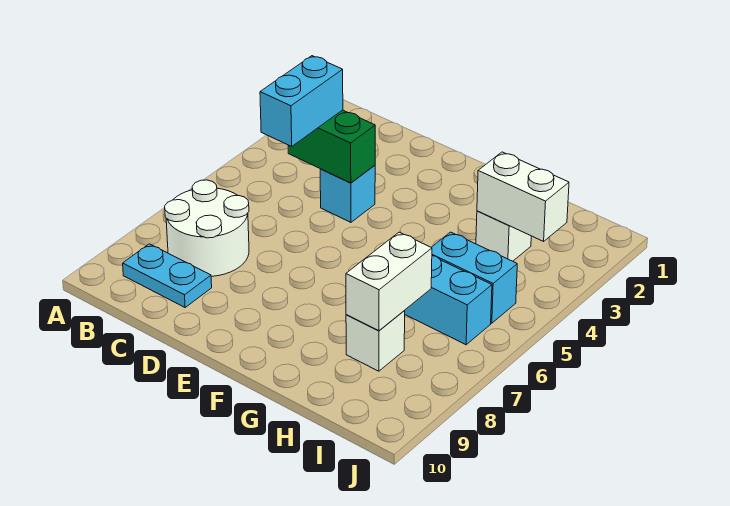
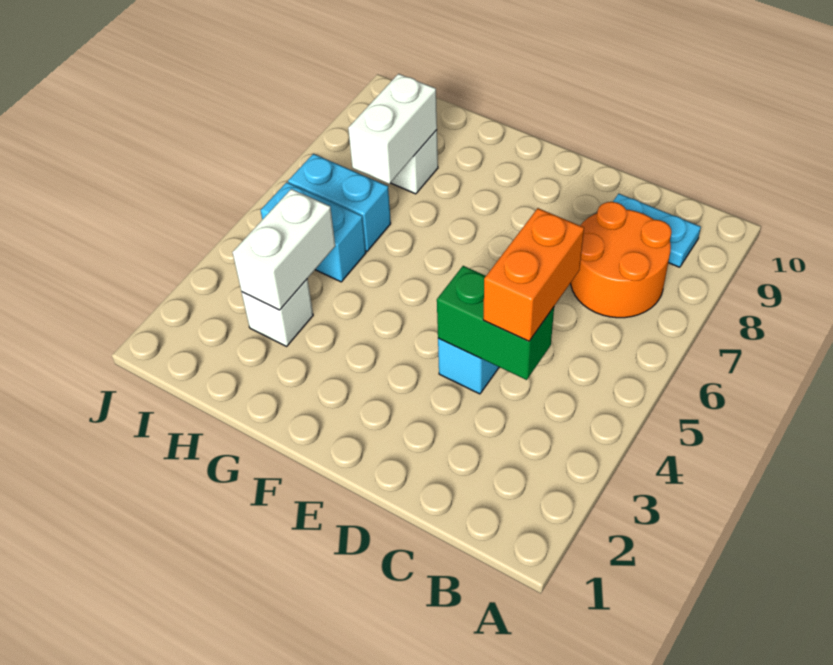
white 2x2 round brick [165,180,249,276] -> orange 2x2 round brick [571,202,672,318]
cyan 1x2 brick [260,56,343,146] -> orange 1x2 brick [483,208,584,341]
white 1x2 brick [477,152,569,241] -> white 1x2 brick turned to [233,189,335,310]

